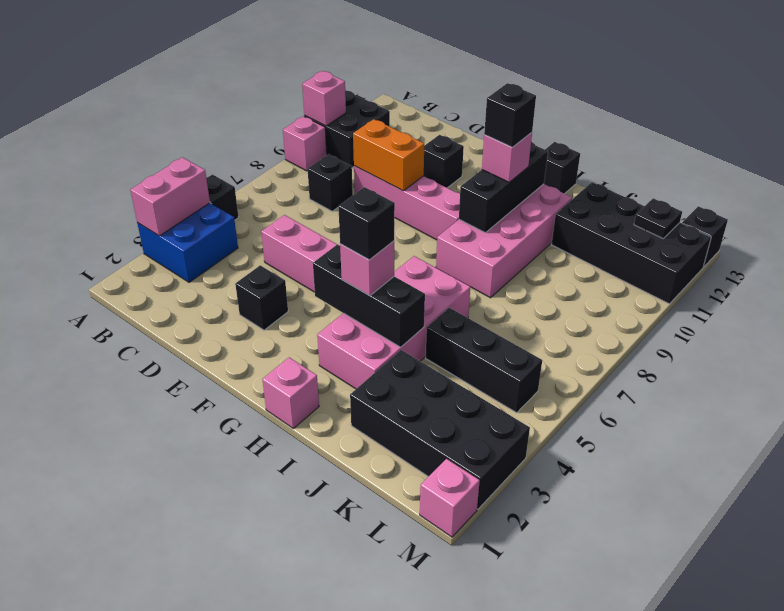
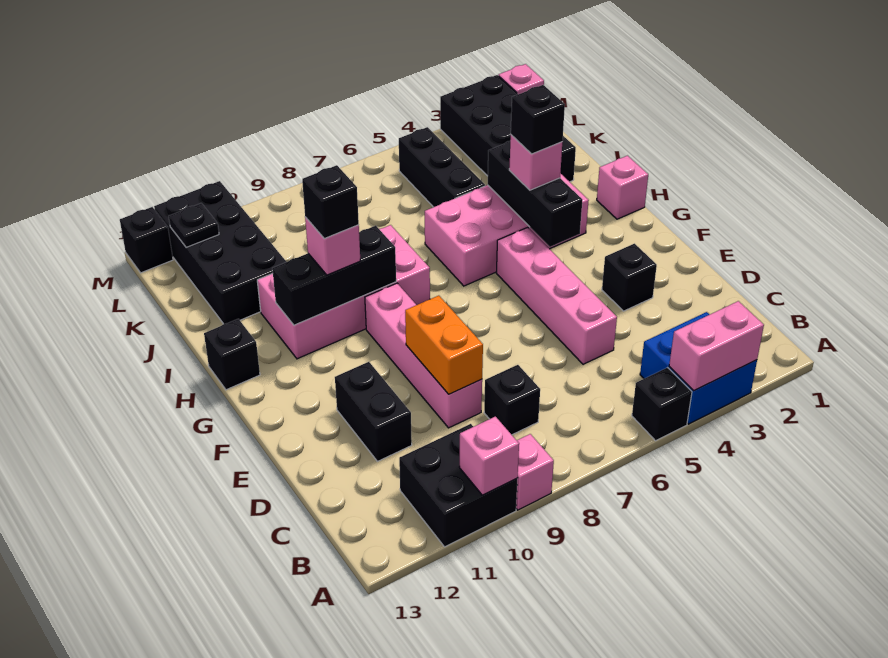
black 1x1 brick [424,135,464,188] -> black 1x2 brick [335,362,412,461]

